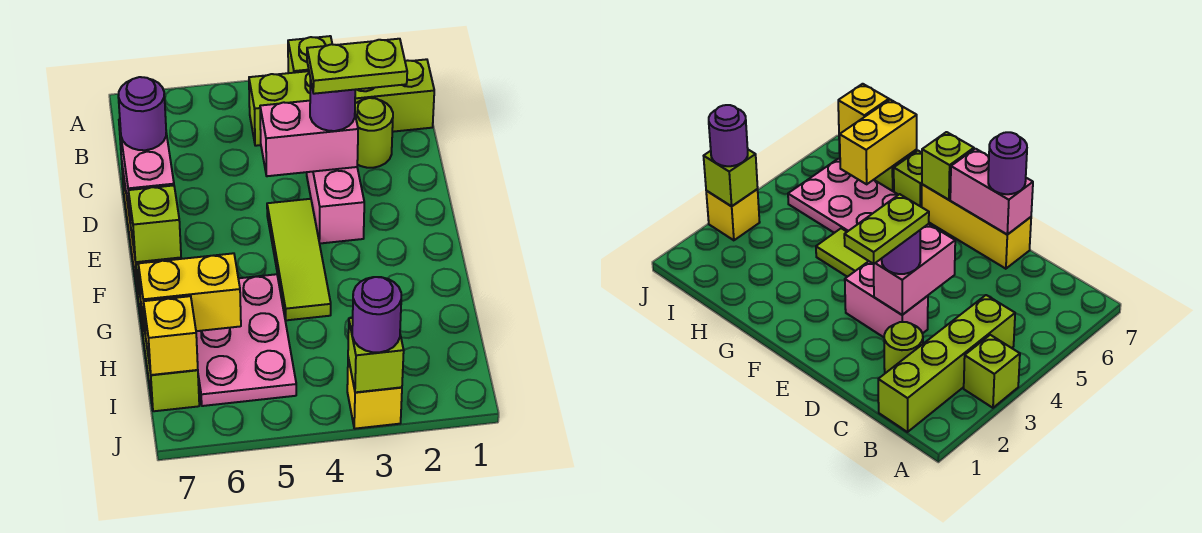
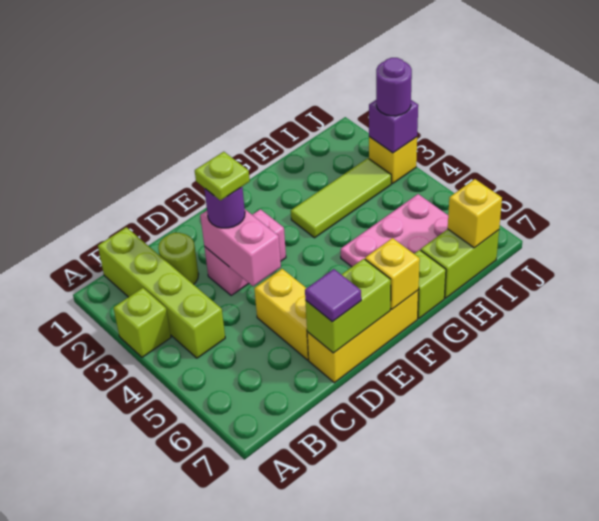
lime 1x2 plate [307,39,407,94] -> lime 1x1 plate [195,152,250,200]
pink 1x2 brick [119,120,174,224] -> lime 1x2 brick [306,259,391,353]
purple 1x1 round brick [118,77,166,150] -> purple 1x1 tile [305,269,361,322]
lime 1x3 tile [267,199,331,320] -> lime 1x3 tile moved to [291,158,391,238]
lime 1x1 brick [128,185,181,262] -> yellow 1x1 brick [365,238,420,309]
yellow 1x2 brick [138,253,241,335] -> yellow 1x2 brick moved to [254,269,309,360]
lime 1x1 brick [348,318,404,392] -> purple 1x1 brick [369,100,418,153]

